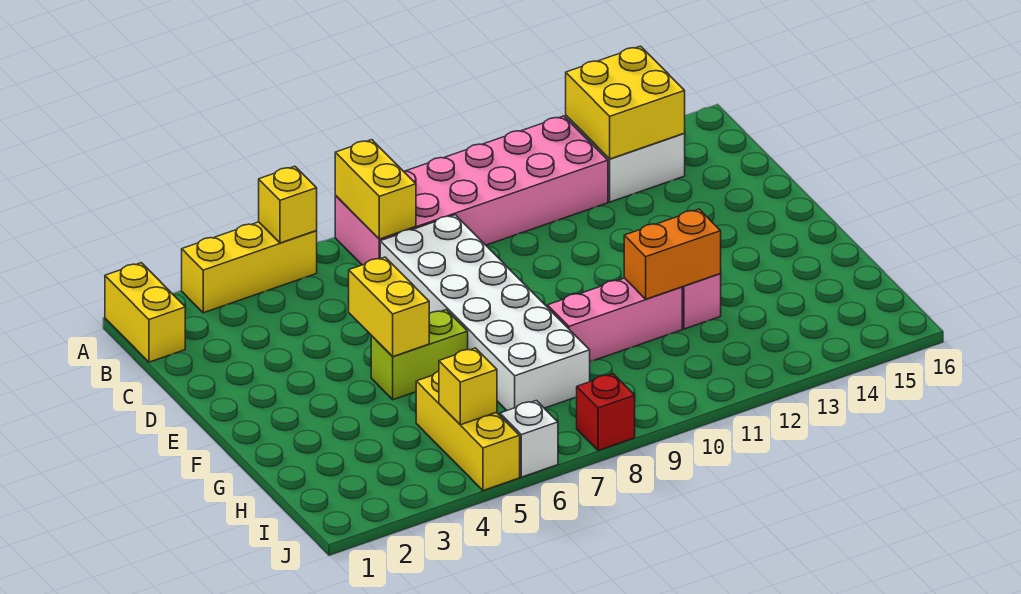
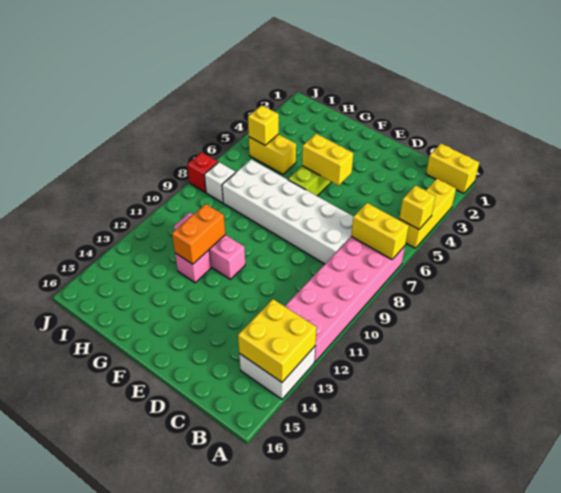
pink 1x3 brick [547,278,682,362] -> pink 1x3 brick turned to [174,213,245,279]
yellow 1x3 brick [416,371,520,491] -> yellow 1x2 brick [249,134,296,174]
white 1x1 brick [500,400,558,477] -> white 1x1 brick moved to [204,162,236,203]

